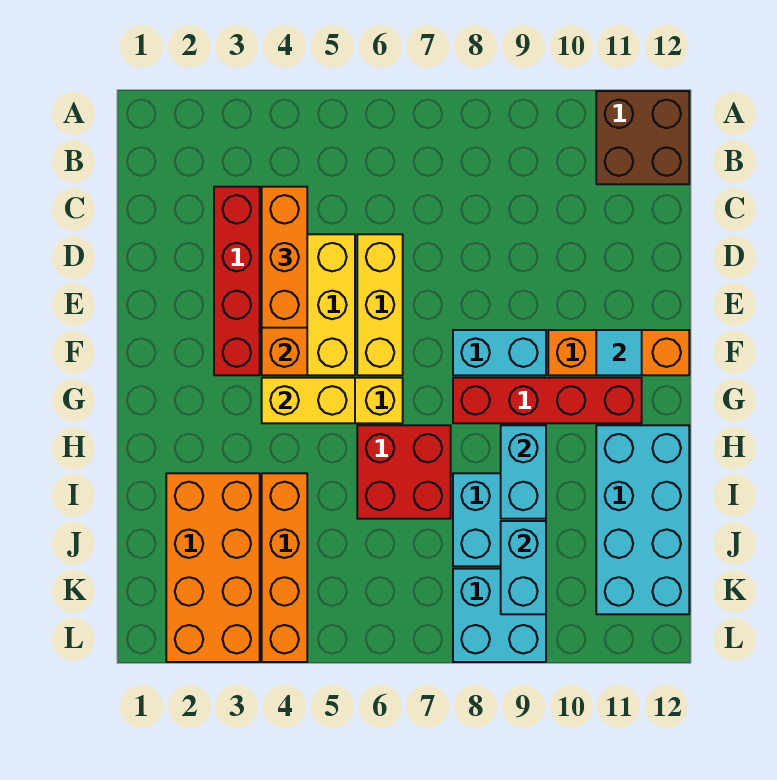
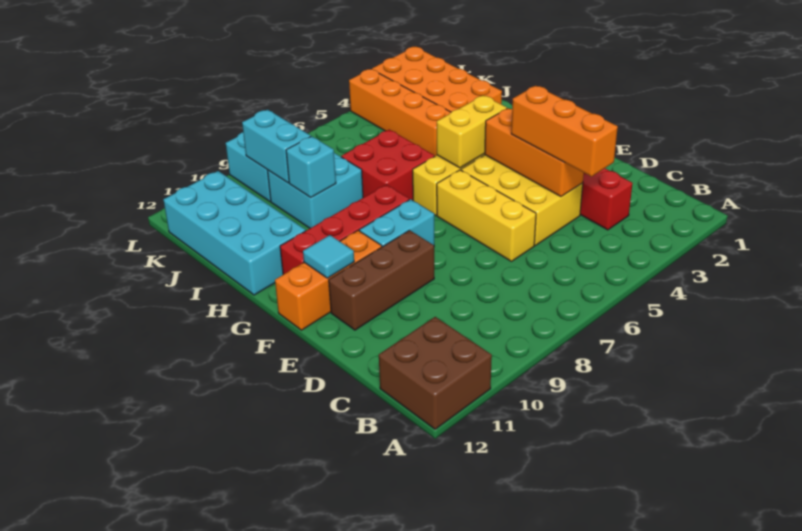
none -> brown 1x3 brick [329,230,434,330]
cyan 1x2 brick [501,425,546,519] -> cyan 1x1 brick [286,136,336,197]

